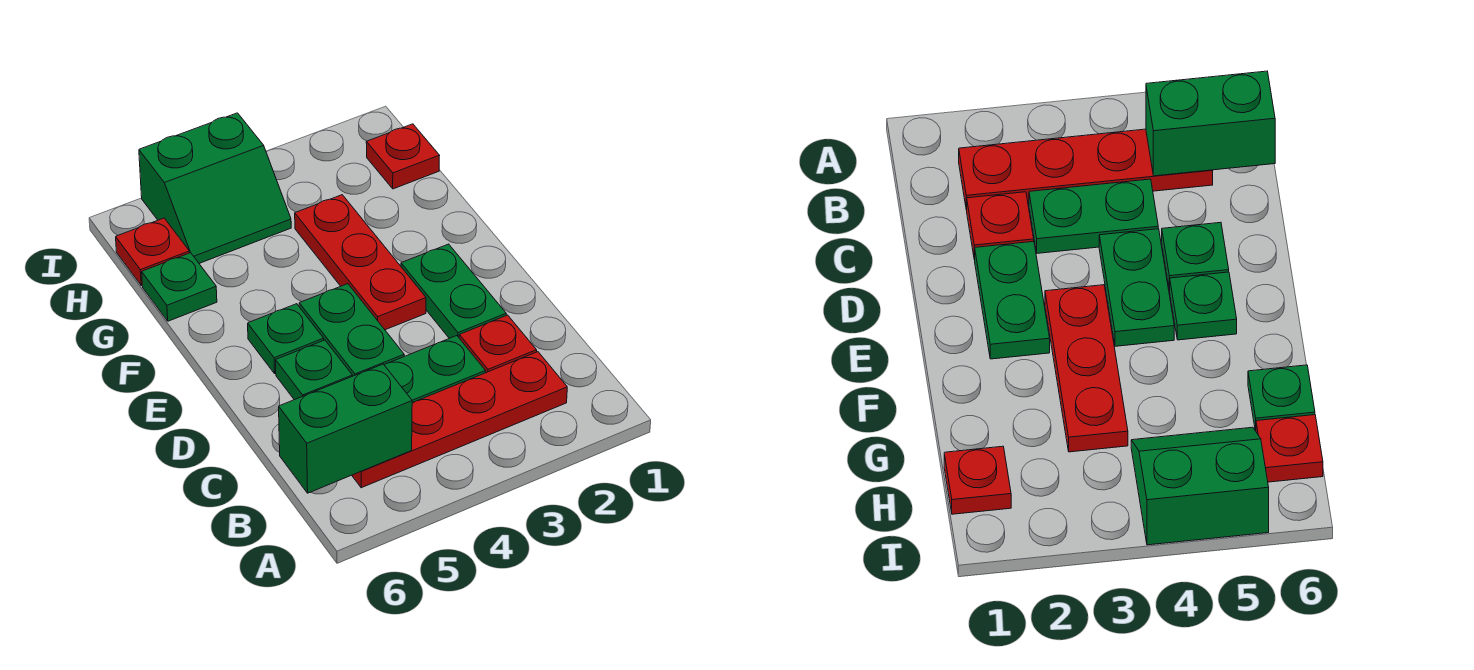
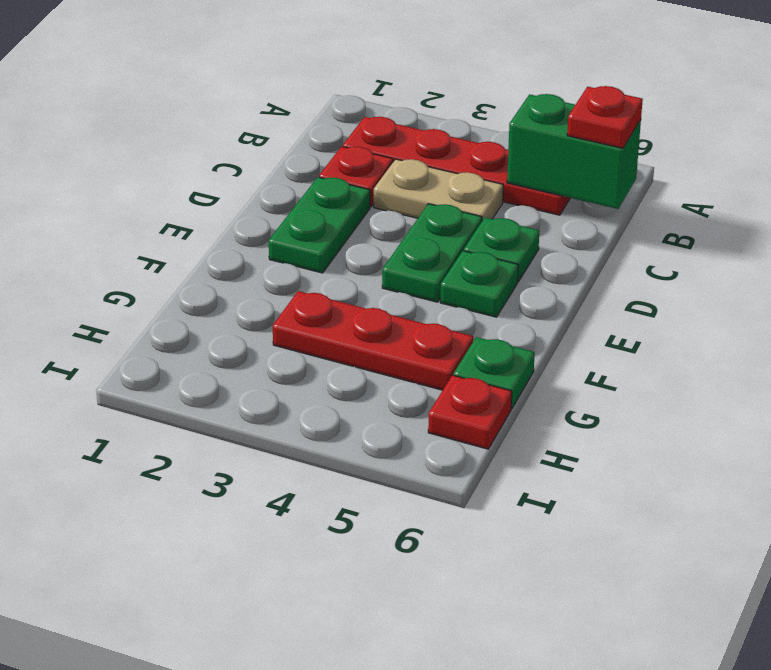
green 1x2 plate [385,336,485,403] -> tan 1x2 plate [374,159,503,221]
red 1x3 plate [295,195,426,330] -> red 1x3 plate turned to [273,291,473,390]
red 1x1 plate [366,124,440,189] -> red 1x1 plate moved to [567,86,643,148]
green 2x2 slope [139,113,291,263] -> none

